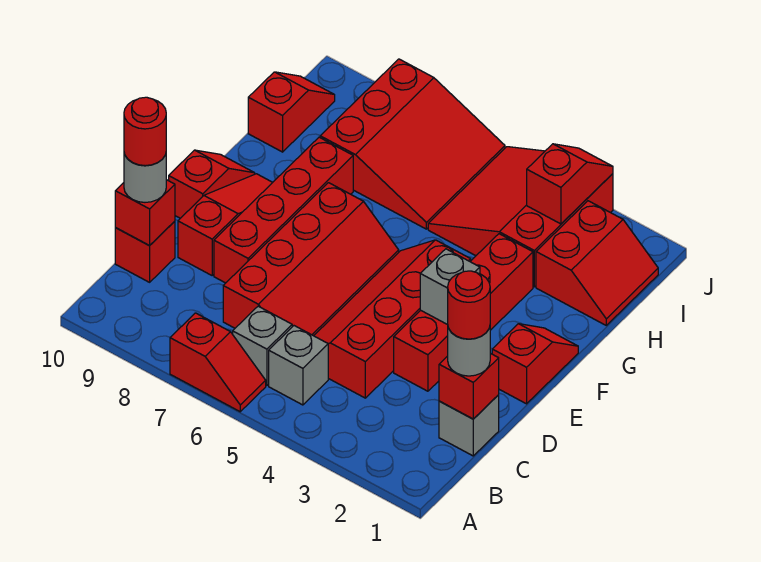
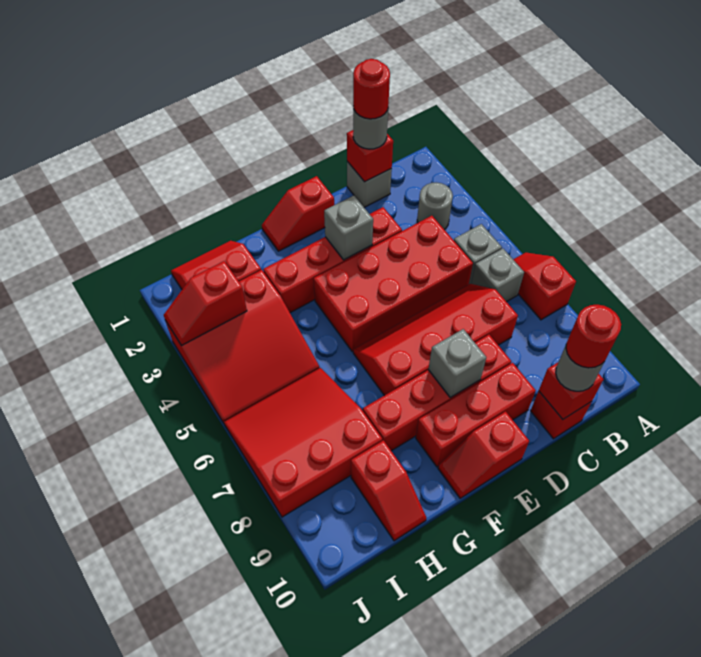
none -> grey 1x1 round brick [417,183,453,230]
red 2x4 slope [314,240,471,398] -> red 2x4 brick [314,216,473,352]
red 1x3 slope [178,174,273,275] -> red 1x3 brick [416,363,536,467]
none -> grey 1x1 brick [428,329,486,398]
red 1x2 slope [248,72,335,152] -> red 1x2 slope turned to [351,440,426,541]

